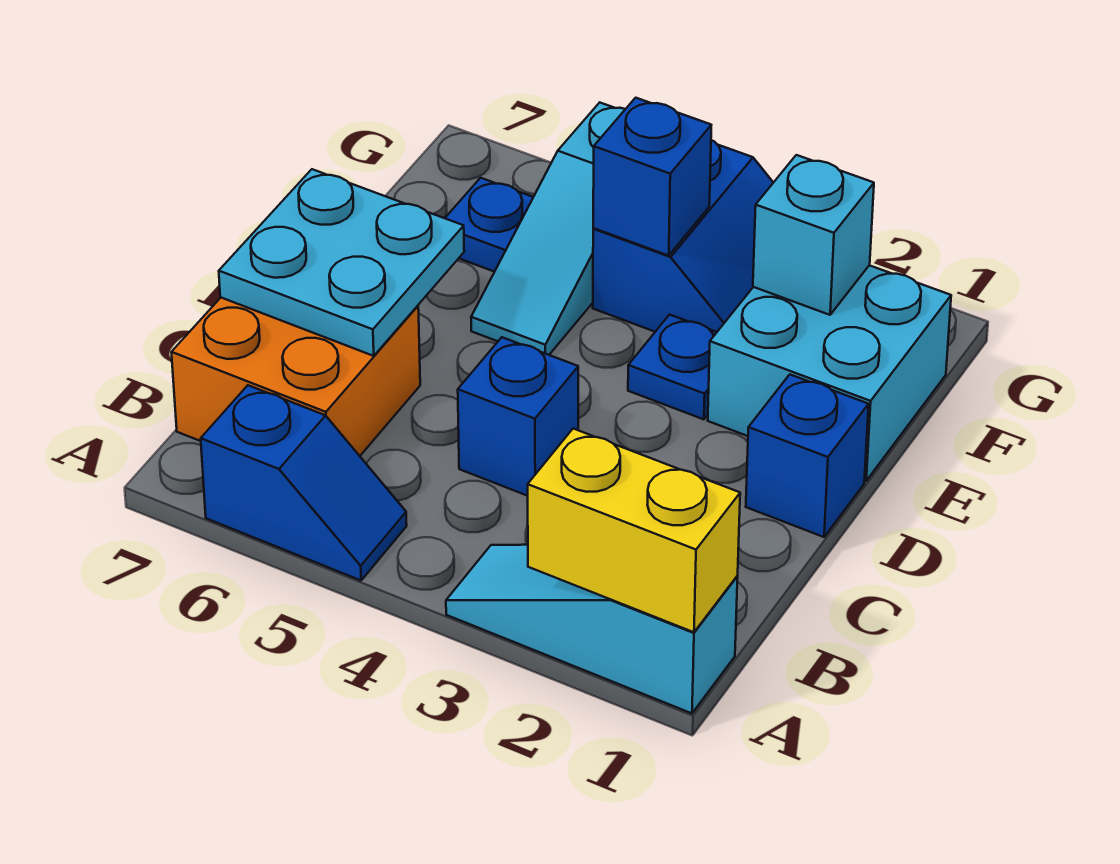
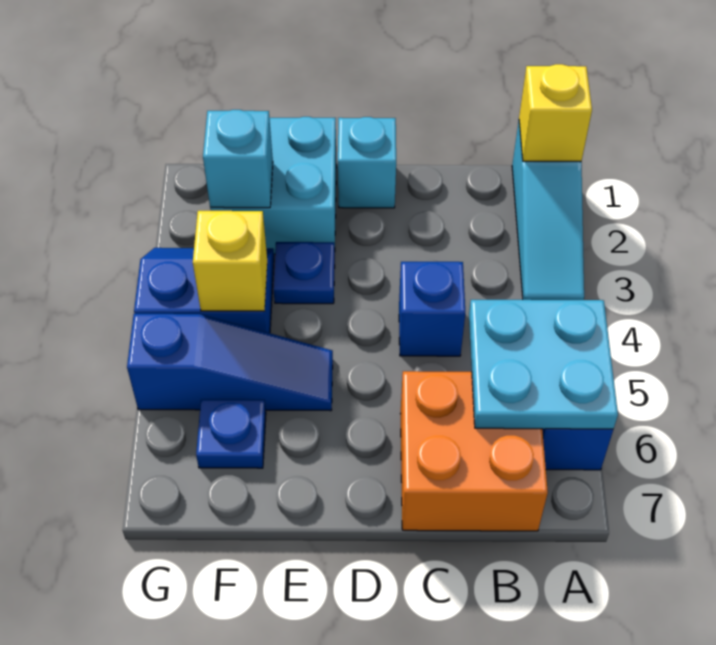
yellow 1x2 brick [528,429,740,632] -> yellow 1x1 brick [519,64,592,161]
cyan 2x2 plate [219,169,464,356] -> cyan 2x2 plate moved to [469,300,618,429]
blue 1x1 brick [746,375,869,537] -> cyan 1x1 brick [338,117,396,208]
cyan 1x3 slope [471,103,625,355] -> blue 1x3 slope [127,314,333,411]
blue 1x1 brick [593,98,711,256] -> yellow 1x1 brick [193,211,267,311]

